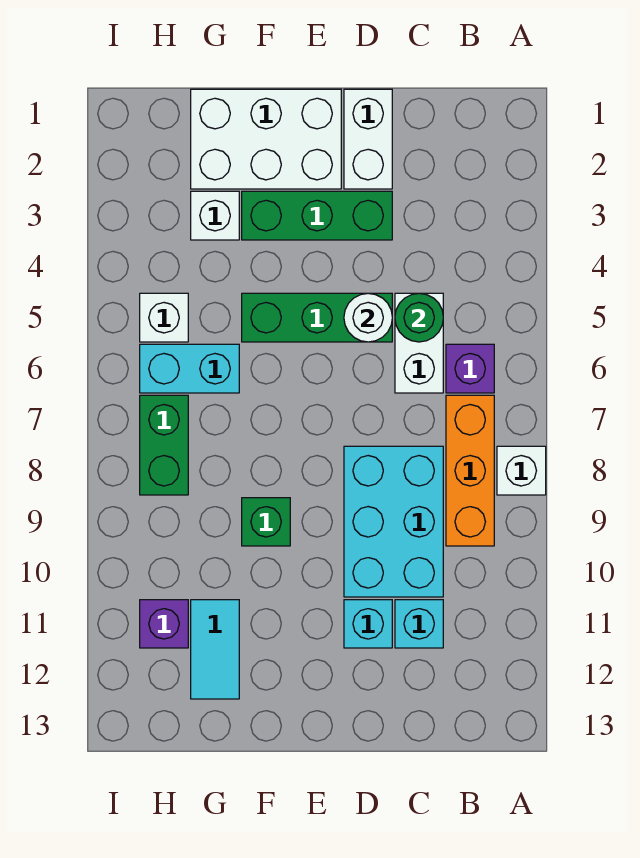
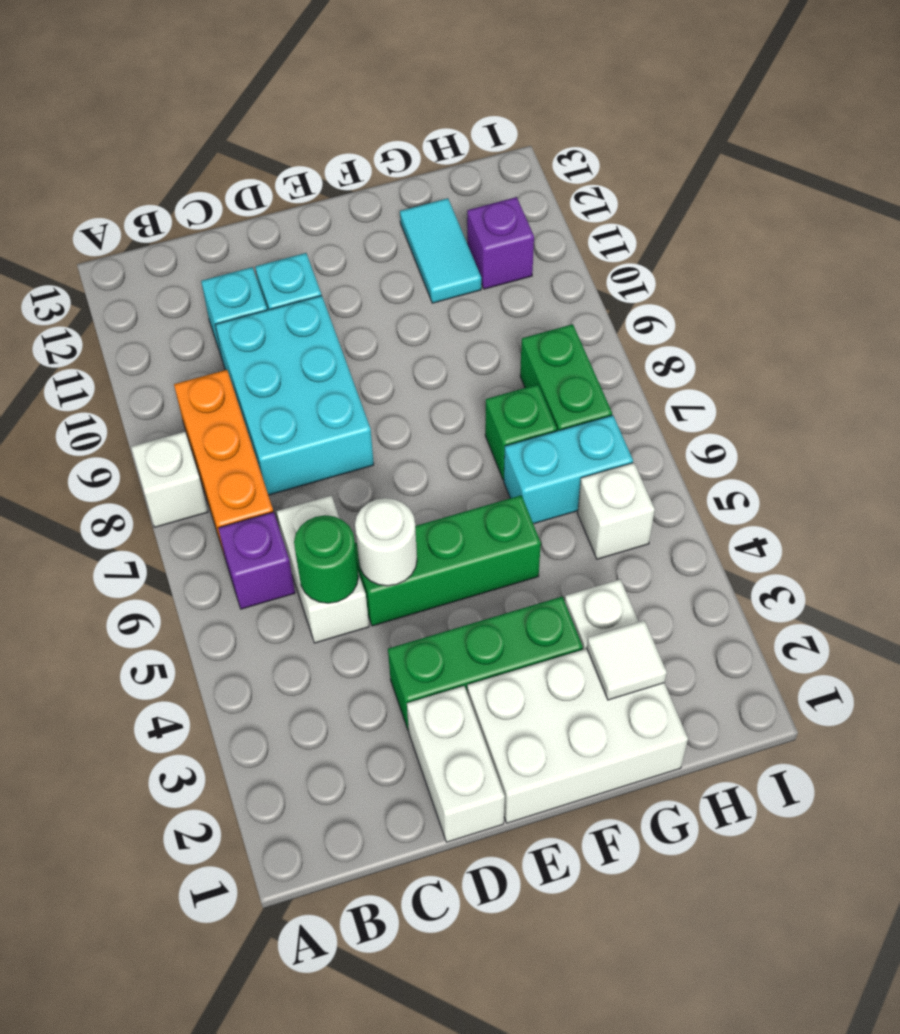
green 1x1 brick [242,498,290,546] -> green 1x1 brick moved to [485,384,557,480]
none -> white 1x1 tile [587,620,667,700]

